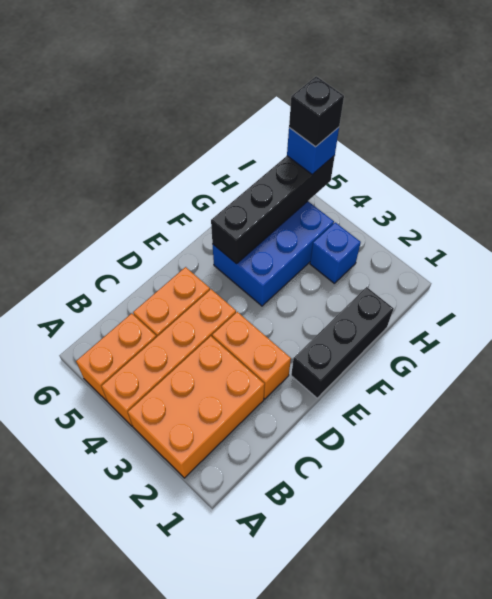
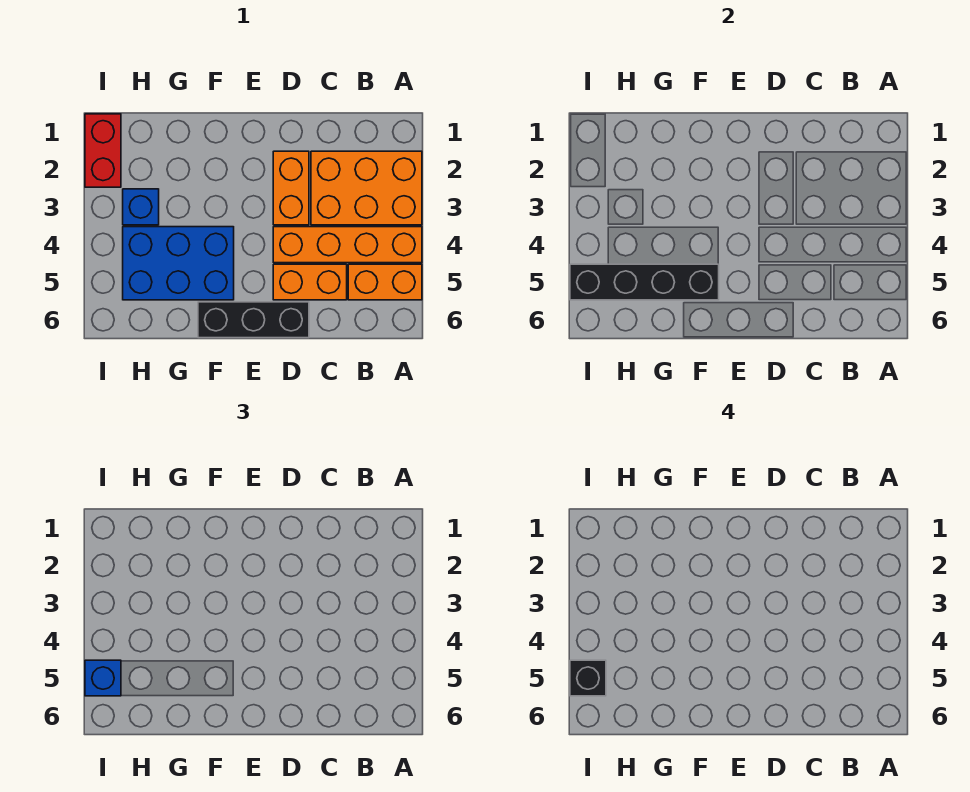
black 1x3 brick [291,287,394,398] -> black 1x3 brick moved to [198,302,309,338]
none -> red 1x2 brick [85,114,121,187]

